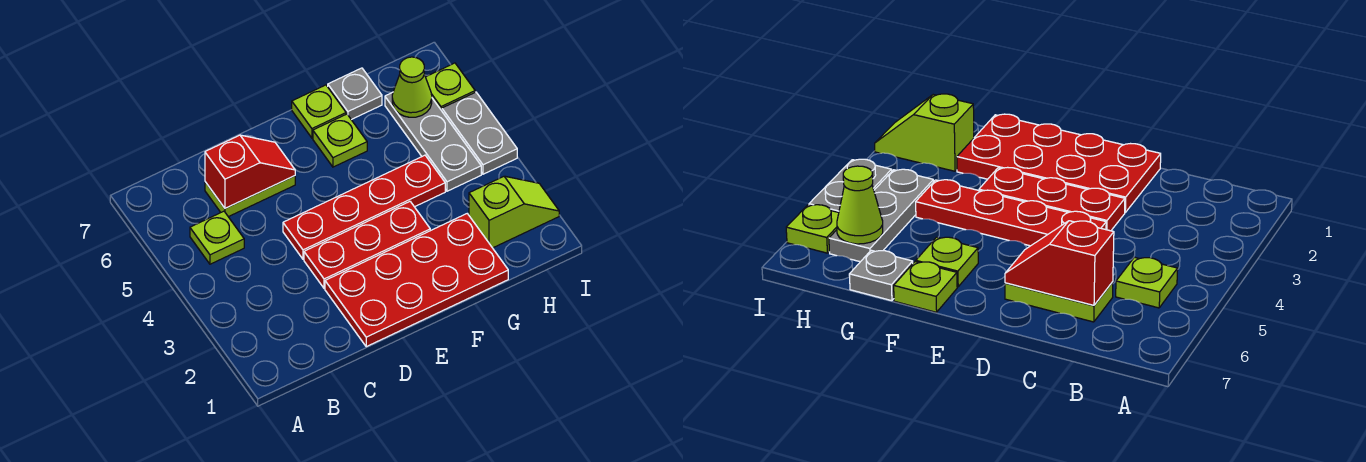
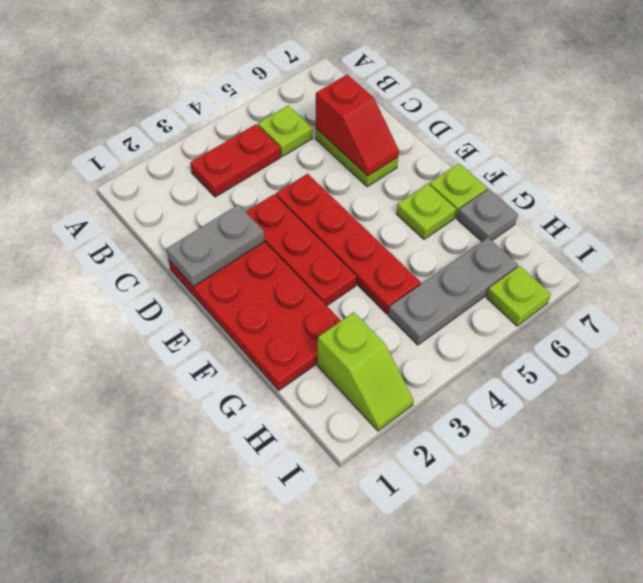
none -> red 1x2 plate [190,124,280,197]
lime 1x1 cone [392,57,432,117] -> none
grey 1x2 plate [442,92,517,174] -> grey 1x2 plate moved to [166,205,265,287]

